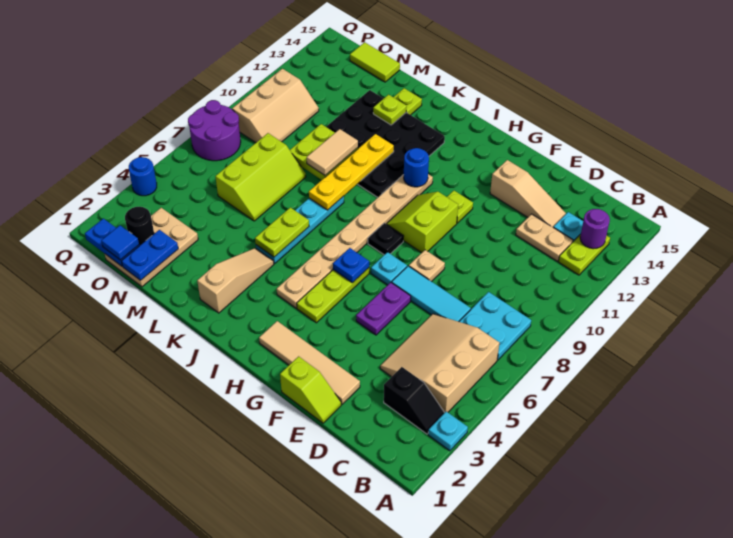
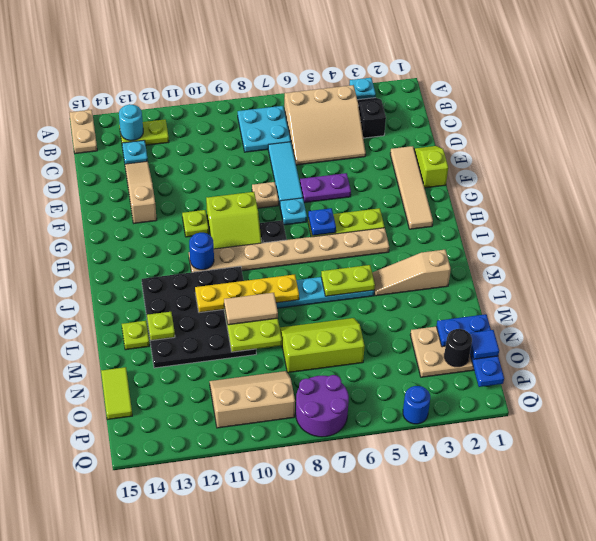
purple 1x1 round brick [580,209,610,249] -> cyan 1x1 round brick [119,104,143,141]
tan 1x2 plate [516,214,573,261] -> tan 1x2 plate moved to [70,110,97,154]

